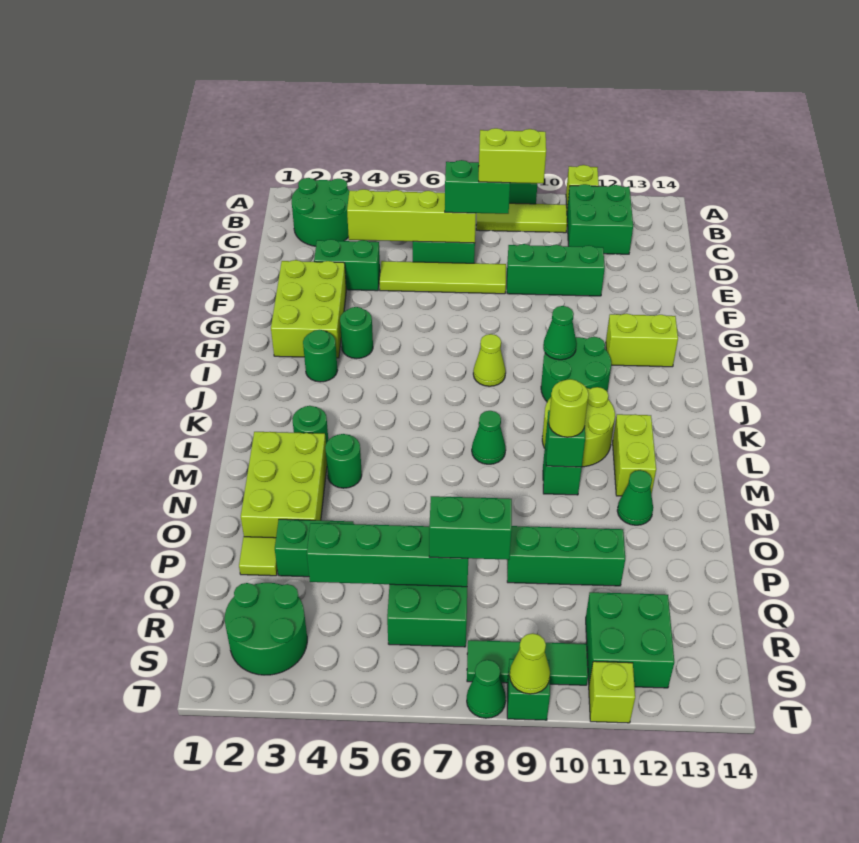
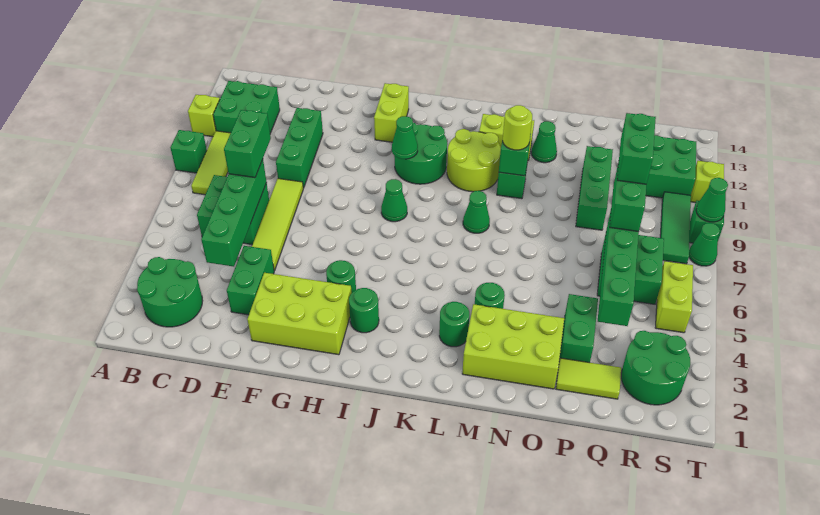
lime 1x4 brick [347,189,476,243] -> green 1x4 brick [201,159,267,267]
lime 1x2 brick [479,128,546,183] -> lime 1x2 brick moved to [656,261,693,333]
lime 1x1 cone [473,334,506,386] -> green 1x1 cone [381,179,407,222]
lime 1x1 tile [239,537,277,576] -> lime 1x2 tile [556,358,621,399]
none -> green 1x2 brick [617,113,656,184]
lime 1x1 cone [510,633,550,694] -> green 1x1 cone [696,178,728,222]

